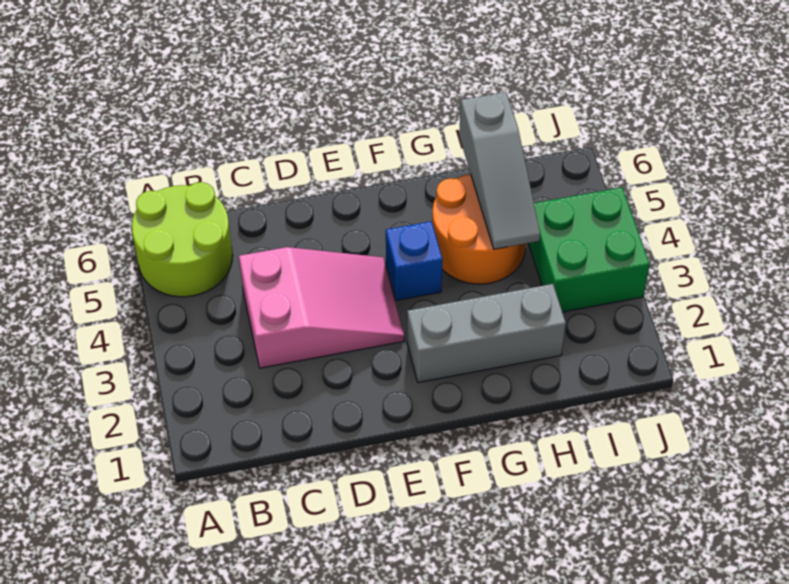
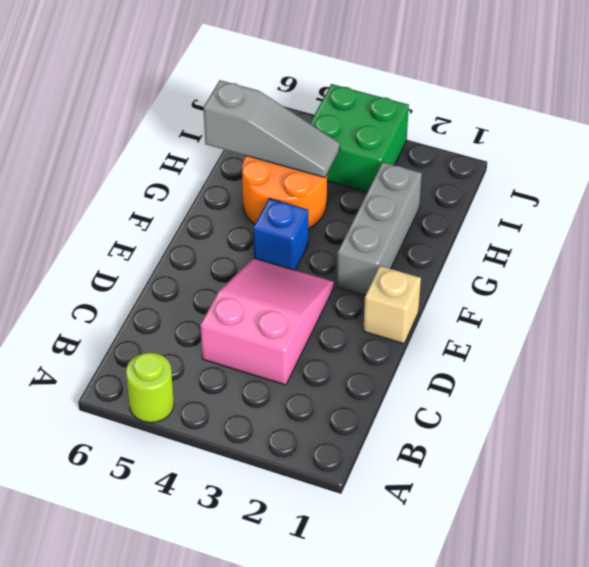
lime 2x2 round brick [132,182,233,297] -> lime 1x1 round brick [126,353,174,423]
none -> tan 1x1 brick [363,266,421,344]

